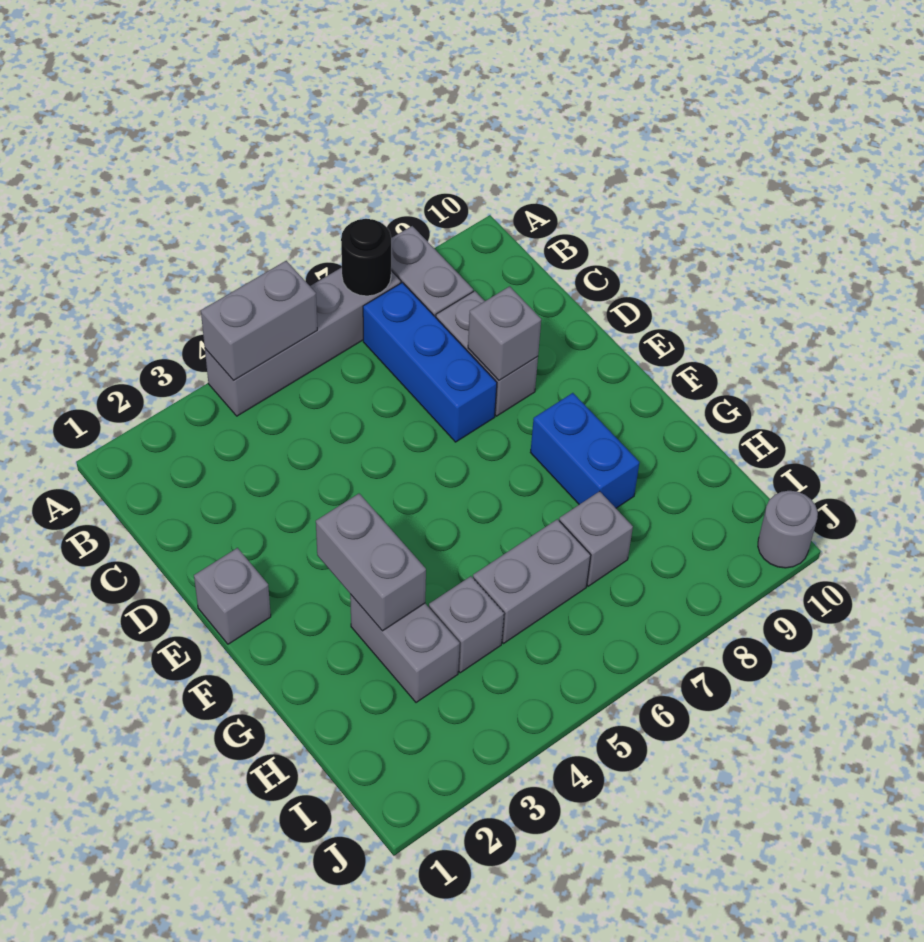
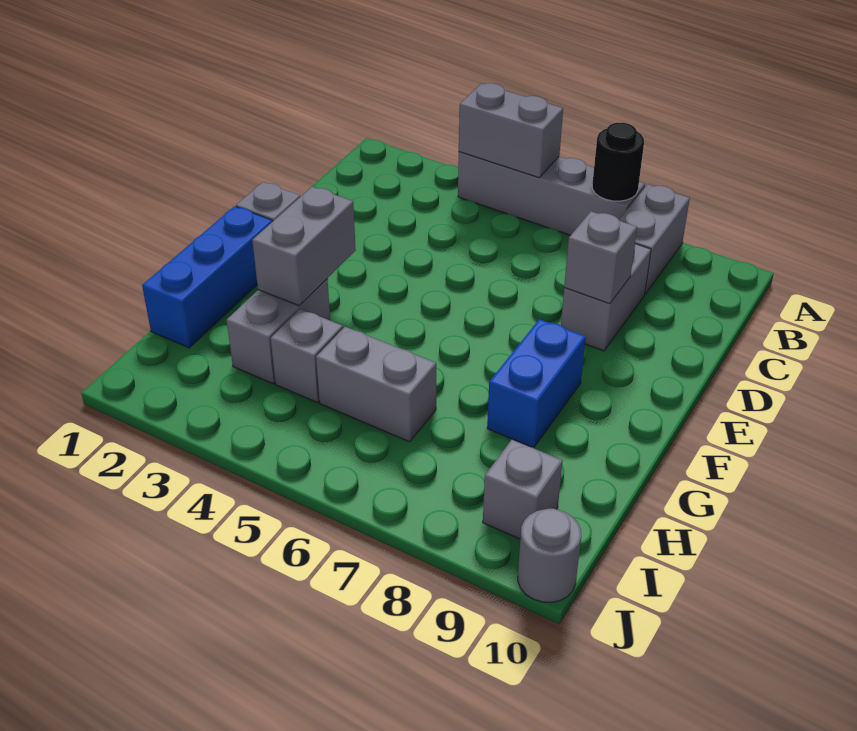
blue 1x3 brick [363,283,497,442] -> blue 1x3 brick moved to [142,206,273,348]
grey 1x1 brick [559,491,633,586] -> grey 1x1 brick moved to [483,439,563,539]

